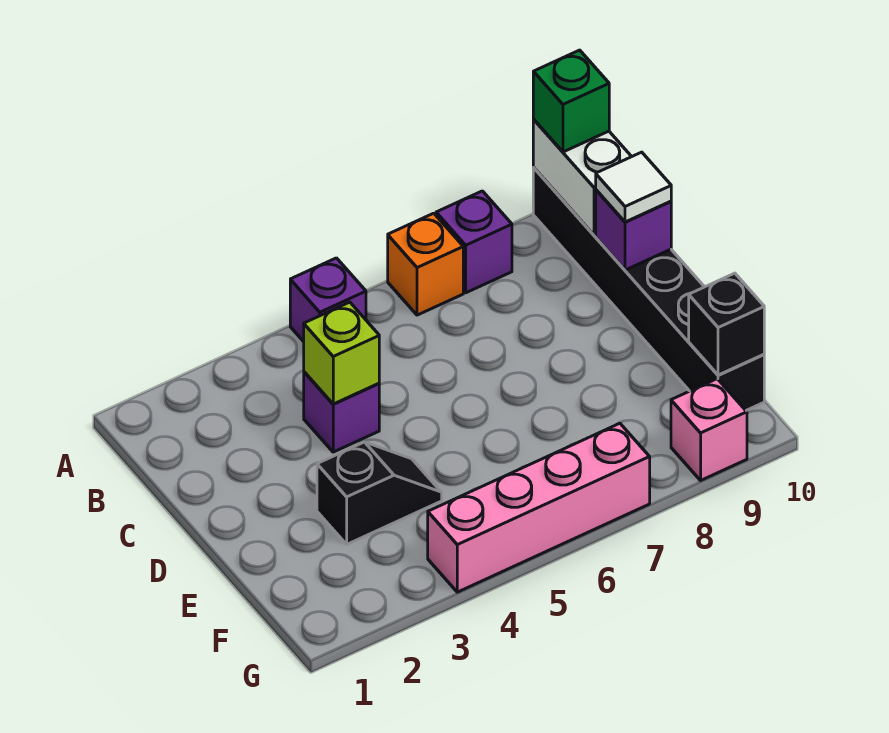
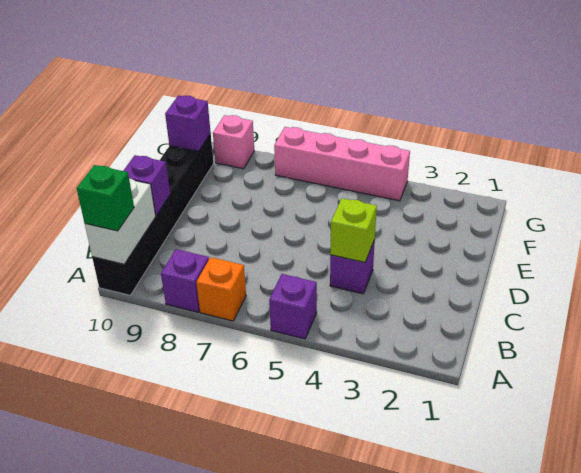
white 1x1 tile [596,152,671,222] -> none
black 1x2 slope [317,442,442,544] -> none
black 1x1 brick [689,273,764,375] -> purple 1x1 brick [165,96,211,151]

